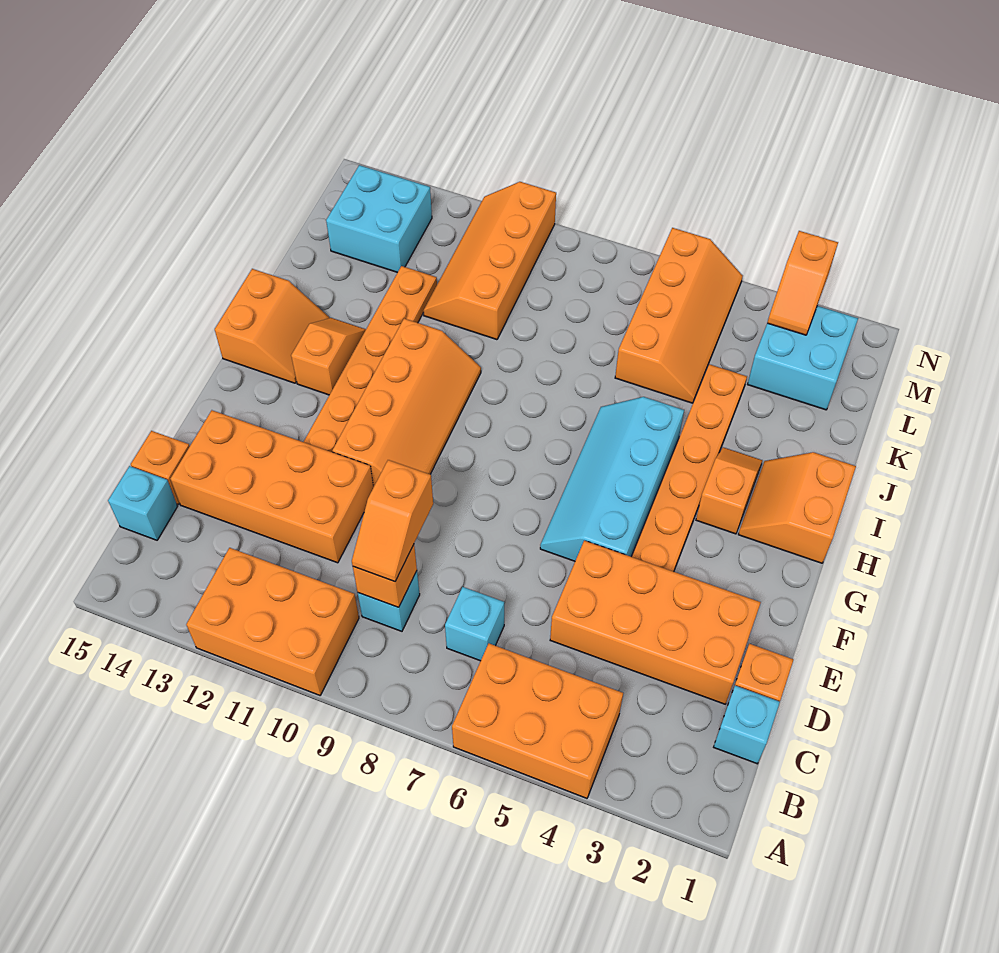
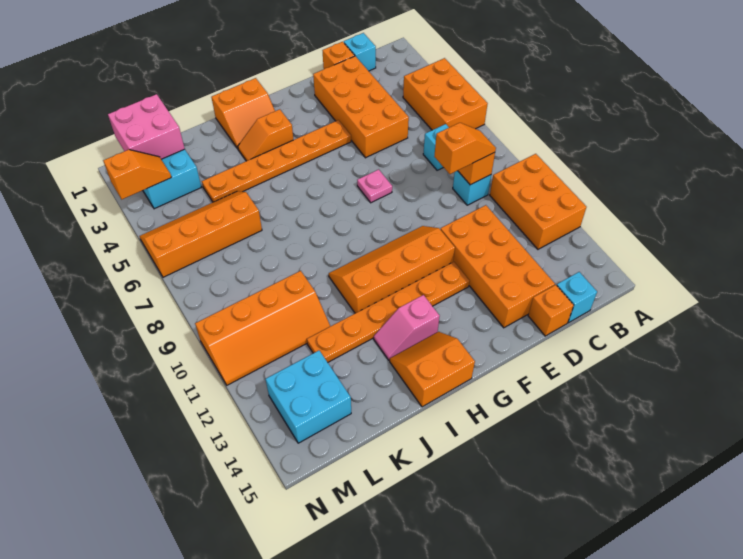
cyan 2x4 slope [540,397,684,561] -> none
none -> pink 1x1 plate [357,169,392,203]
orange 1x2 slope [291,318,366,395] -> pink 1x2 slope [374,295,439,360]
none -> pink 2x2 brick [108,94,185,159]

